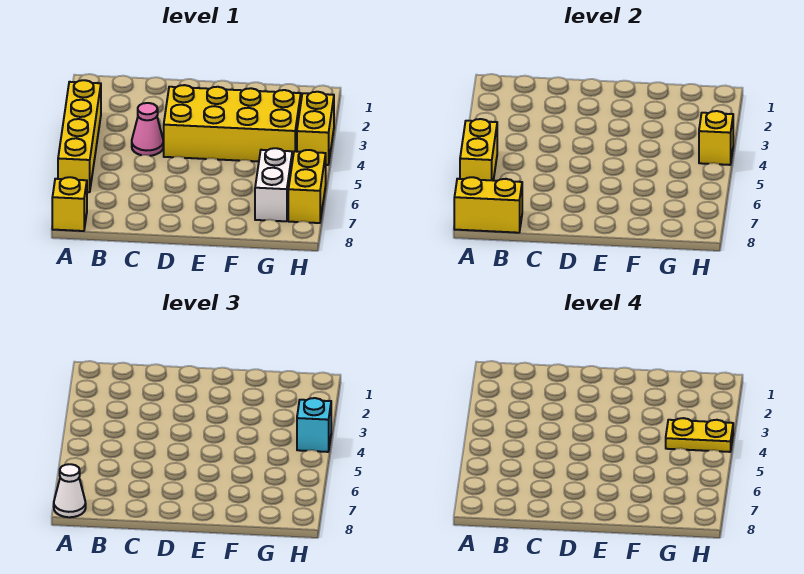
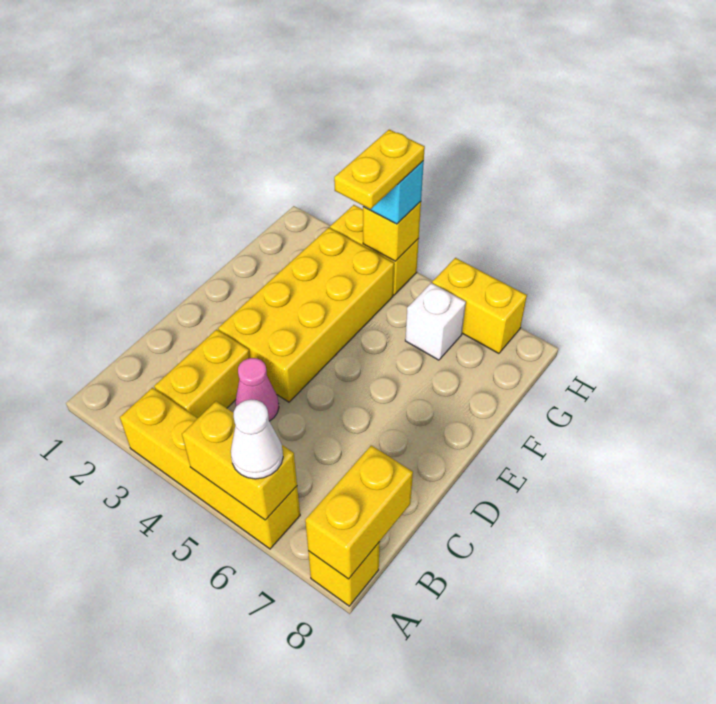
white 1x1 cone [54,464,86,517] -> white 1x1 cone moved to [231,399,283,479]
none -> yellow 1x2 brick [154,329,250,418]
white 1x2 brick [255,148,292,221] -> white 1x1 brick [405,283,466,360]

